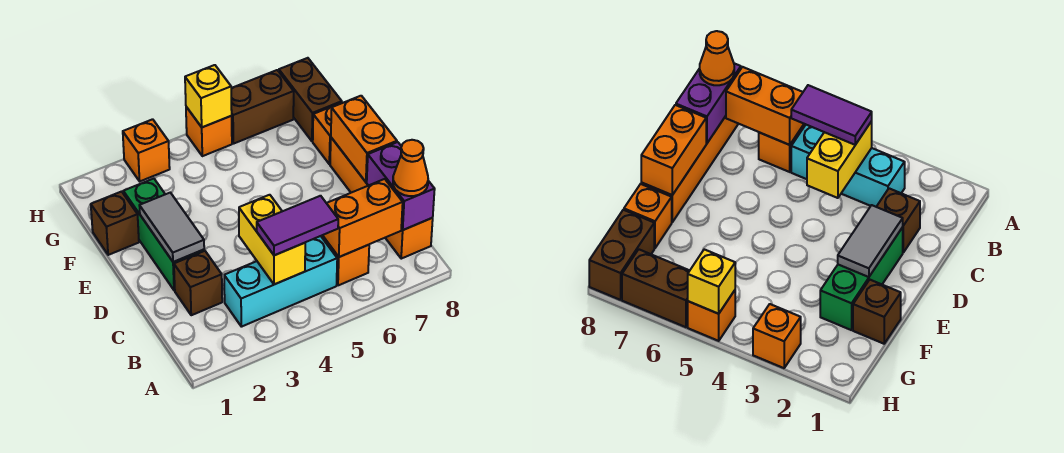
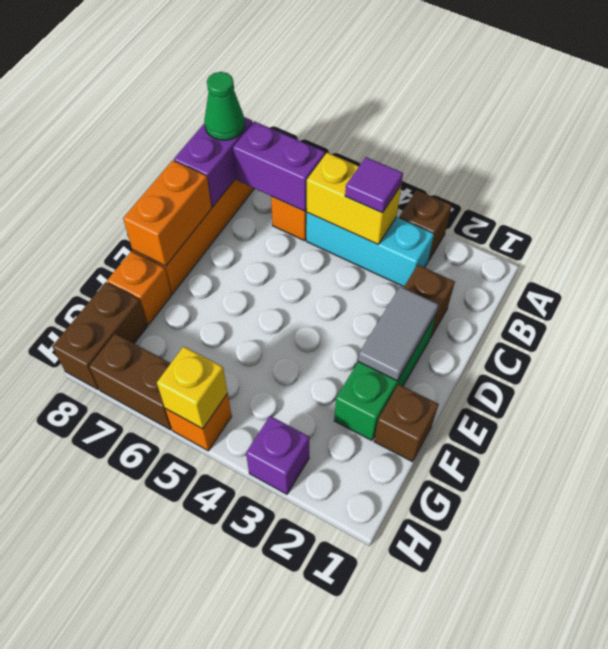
none -> brown 1x1 brick [399,190,452,261]
yellow 1x2 brick [239,195,305,284] -> yellow 1x2 brick turned to [307,153,401,244]
purple 1x2 tile [257,196,338,255] -> purple 1x1 tile [345,157,403,213]
orange 1x2 brick [323,179,403,257] -> purple 1x2 brick [233,121,325,211]
orange 1x1 cone [393,140,428,196] -> green 1x1 cone [204,72,245,140]
orange 1x1 brick [123,119,170,181] -> purple 1x1 brick [246,416,310,494]

